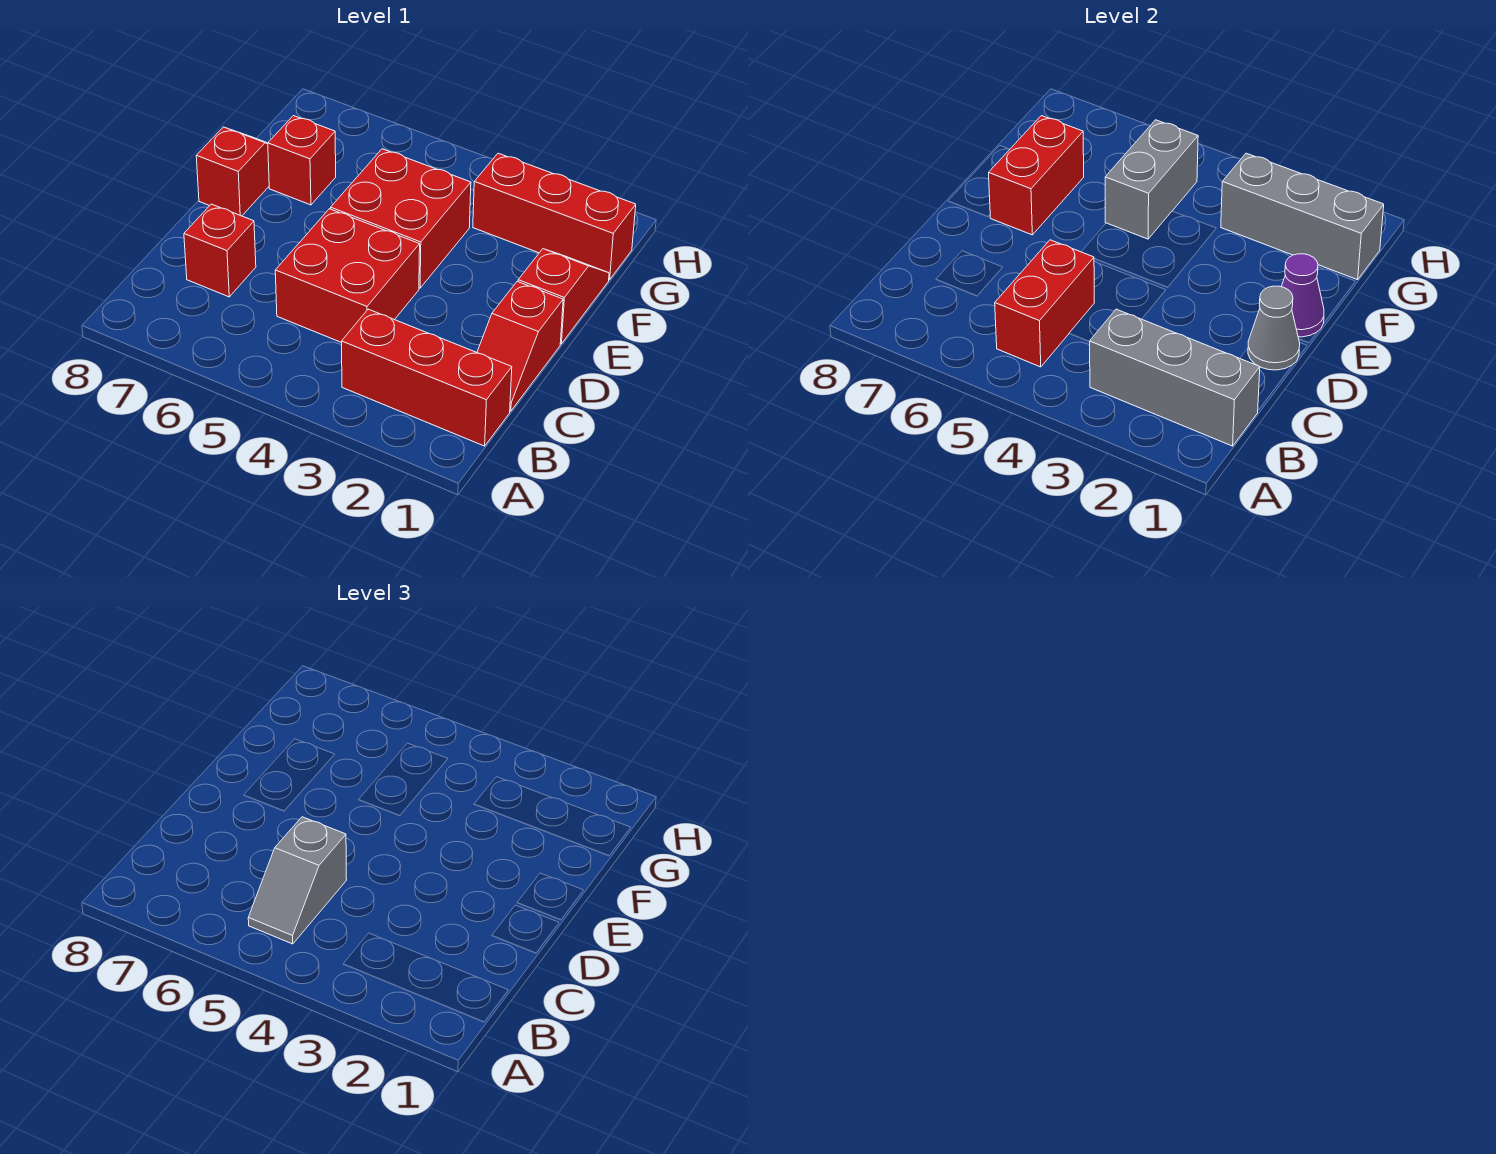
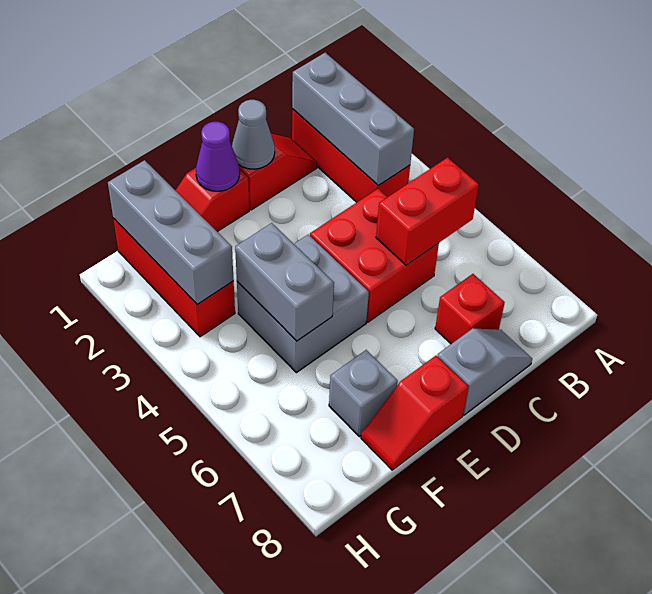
grey 1x2 slope [248,817,347,944] -> grey 1x2 slope moved to [437,328,532,415]
red 2x2 brick [331,149,471,288] -> grey 2x2 brick [237,234,369,373]
red 1x2 brick [989,116,1084,235] -> none
grey 1x2 brick [1105,120,1198,239] -> grey 1x2 brick turned to [235,223,334,341]
red 1x1 brick [268,116,336,205] -> grey 1x1 brick [329,350,398,437]

